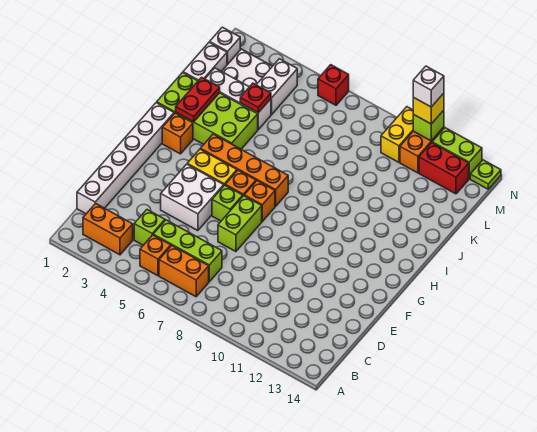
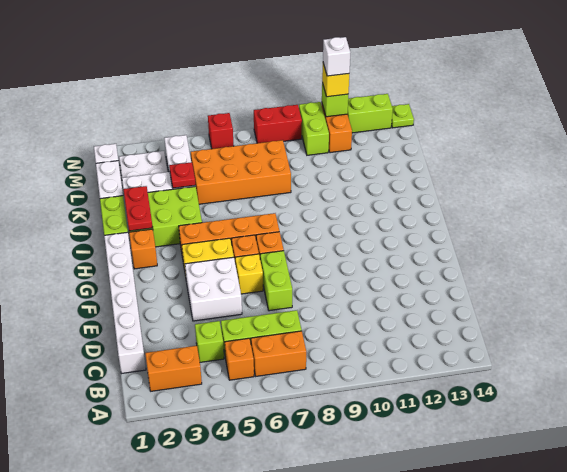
lime 1x1 brick [212,185,243,221] -> yellow 1x1 brick [235,254,263,294]
none -> orange 2x4 brick [191,140,291,204]
yellow 1x2 brick [381,107,413,162] -> lime 1x2 brick [299,102,329,155]
red 1x2 brick [419,143,469,194] -> red 1x2 brick moved to [254,105,302,143]

